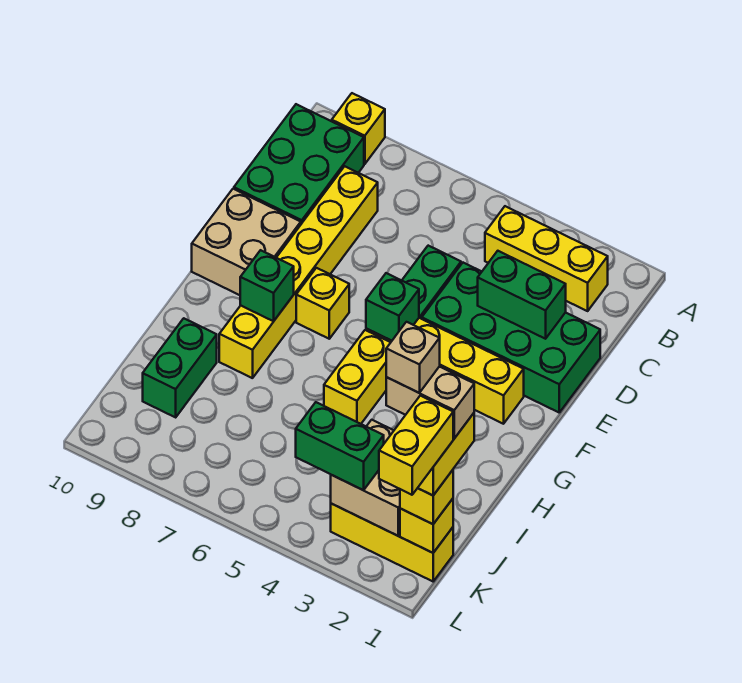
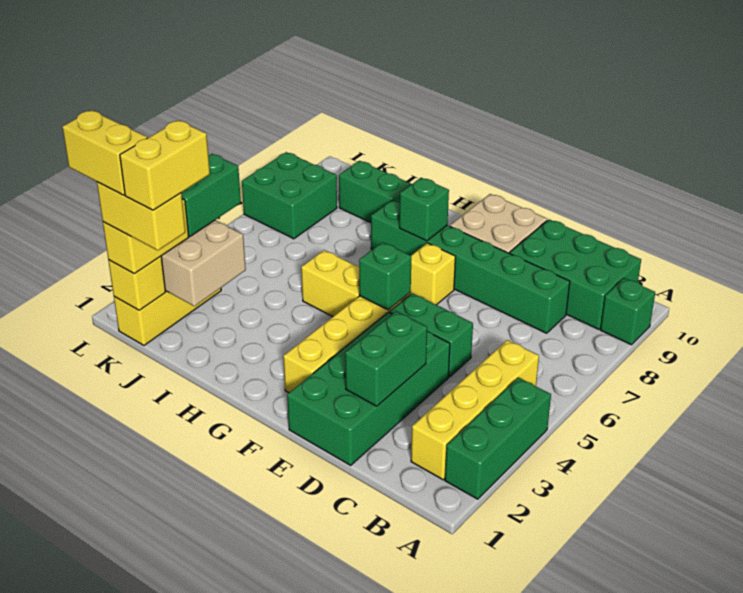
none -> green 1x3 brick [445,378,551,499]
yellow 1x1 brick [332,93,385,164] -> green 1x1 brick [601,278,655,345]
yellow 1x3 brick [485,206,608,311] -> yellow 1x4 brick [411,340,539,480]
yellow 1x6 brick [219,166,378,378] -> green 1x6 brick [371,200,570,333]
tan 1x2 brick [386,367,474,438] -> yellow 1x2 brick [120,120,210,210]
tan 1x1 brick [386,322,440,393] -> none
yellow 1x1 brick [400,470,453,524] -> yellow 1x2 brick [103,199,189,273]
none -> green 2x2 brick [242,152,337,239]

